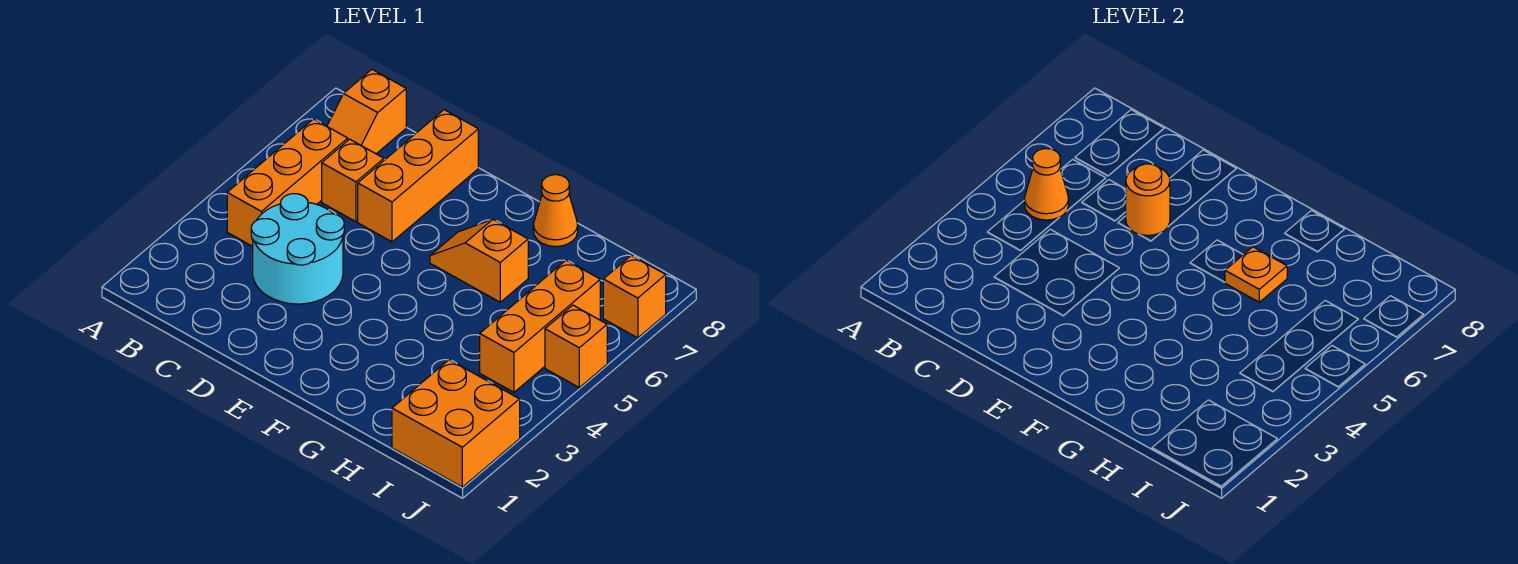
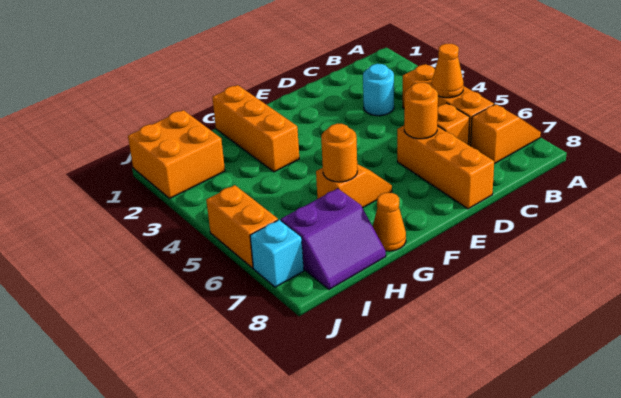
orange 1x2 slope [327,70,406,154] -> orange 1x2 slope turned to [471,104,541,164]
cyan 2x2 round brick [251,194,344,304] -> cyan 1x1 round brick [363,64,394,116]
orange 1x1 plate [1225,247,1287,302] -> orange 1x1 round brick [321,124,357,182]
none -> purple 2x2 slope [281,188,386,289]
orange 1x3 brick [480,260,600,392] -> orange 1x3 brick moved to [212,85,299,172]
orange 1x1 brick [545,305,607,387] -> orange 1x2 brick [206,185,278,268]
orange 1x1 brick [603,255,666,338] -> cyan 1x1 brick [250,220,304,287]

